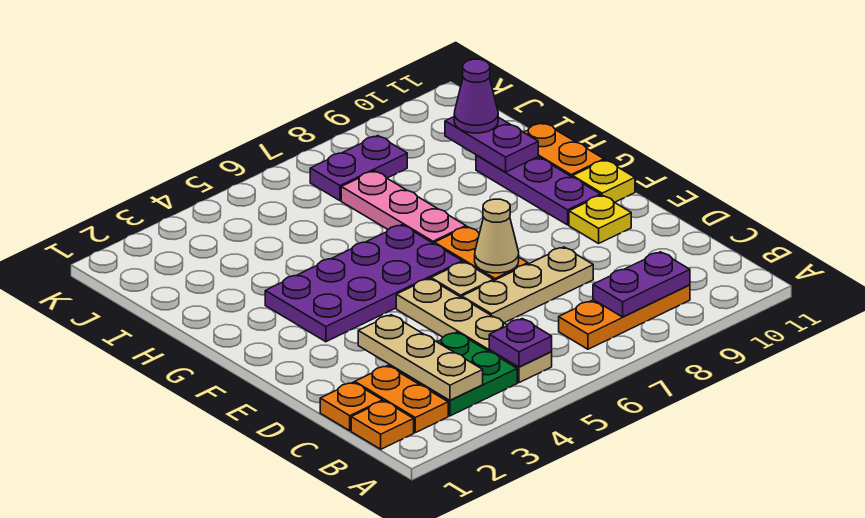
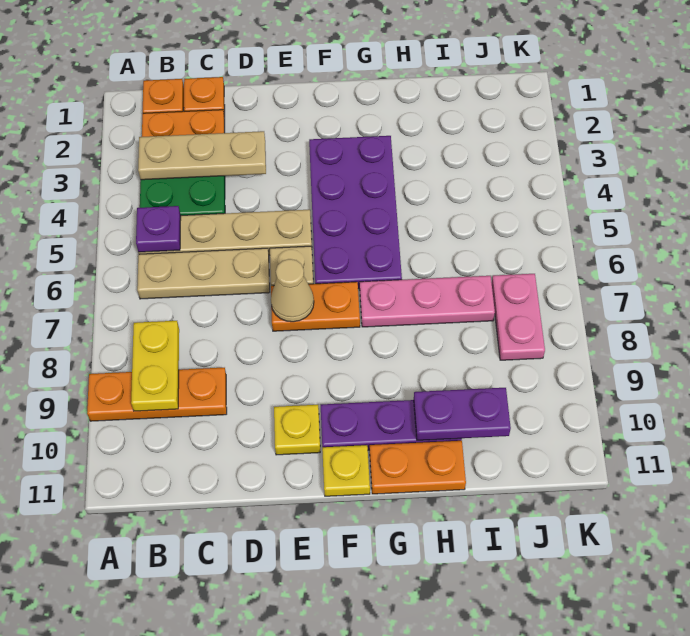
orange 1x3 plate [559,285,690,349] -> orange 1x3 plate turned to [87,368,227,421]
purple 1x2 plate [593,252,690,317] -> yellow 1x2 plate [131,321,179,411]
tan 1x3 plate [462,247,593,323] -> tan 1x3 plate turned to [137,248,270,299]
purple 1x1 cone [454,59,498,133] -> none
purple 1x2 plate [310,136,407,201] -> pink 1x2 plate [492,274,545,360]

